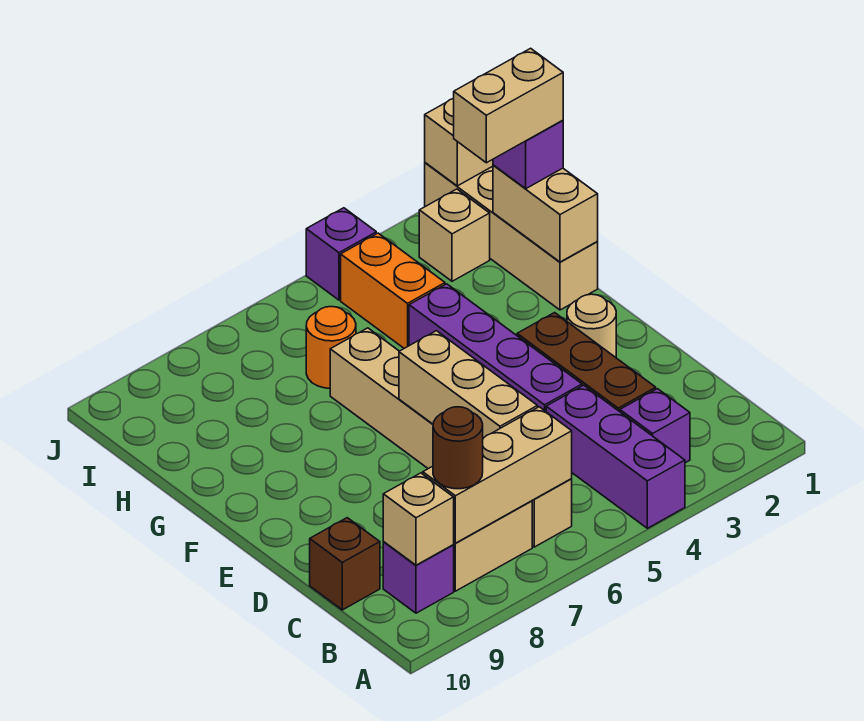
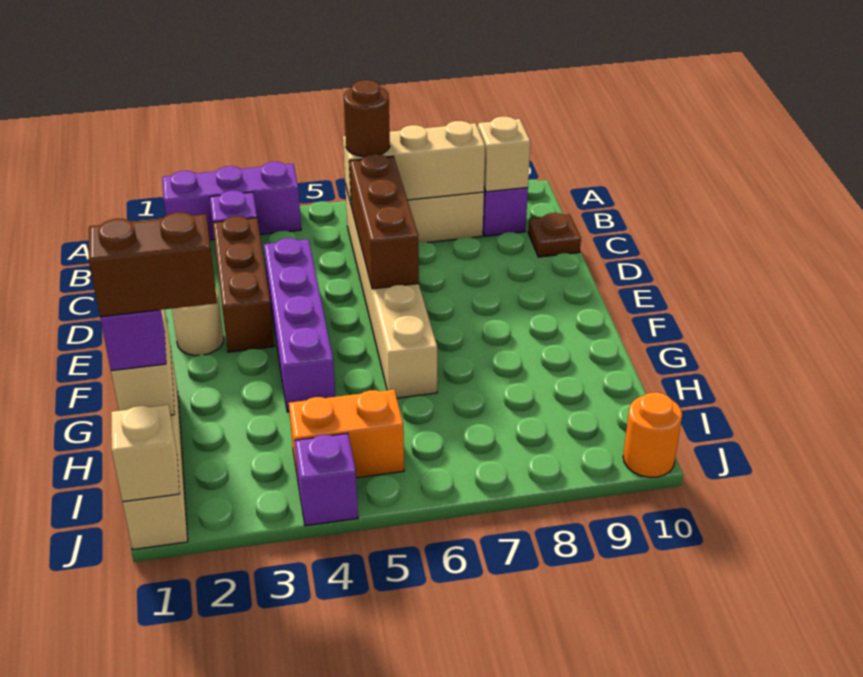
purple 1x3 brick [546,385,685,528] -> purple 1x3 brick turned to [162,162,301,240]
brown 1x1 round brick [433,407,483,489] -> brown 1x1 round brick moved to [344,80,390,157]
tan 1x3 brick [399,331,538,438] -> brown 1x3 brick [349,154,419,289]
brown 1x1 brick [310,518,380,610] -> brown 1x1 plate [528,213,581,257]
tan 1x2 brick [454,48,563,163] -> brown 1x2 brick [88,212,217,317]
orange 1x2 brick [341,233,445,348] -> orange 1x2 brick turned to [289,390,404,485]
orange 1x1 round brick [306,307,356,388] -> orange 1x1 round brick moved to [623,392,682,477]
tan 1x1 brick [419,189,490,281] -> none

